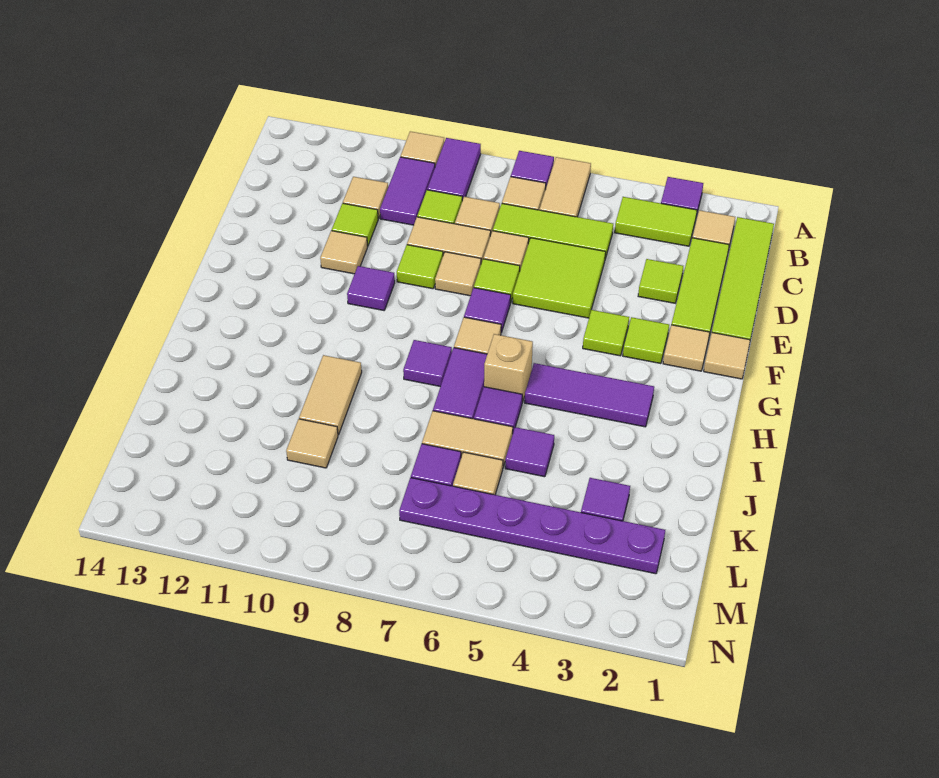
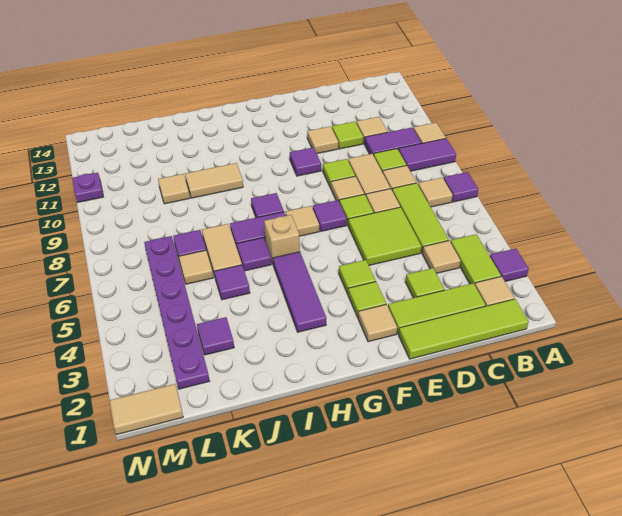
tan 1x2 tile [540,157,591,217] -> tan 1x2 tile moved to [109,384,183,435]
tan 1x1 tile [704,333,750,379] -> tan 1x1 tile moved to [422,241,461,273]
none -> purple 1x1 plate [72,173,103,202]

